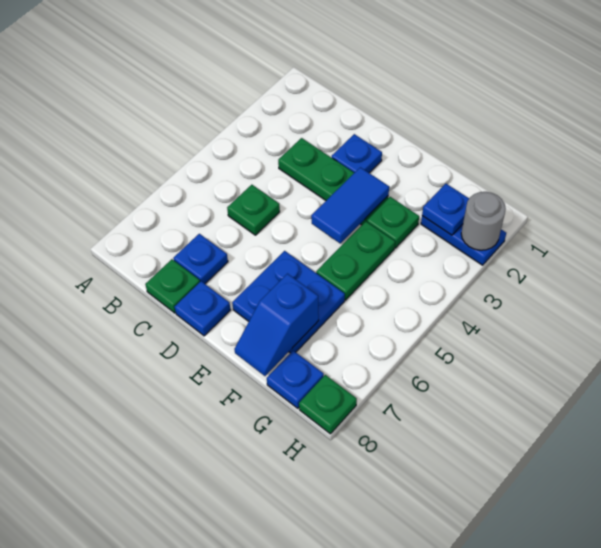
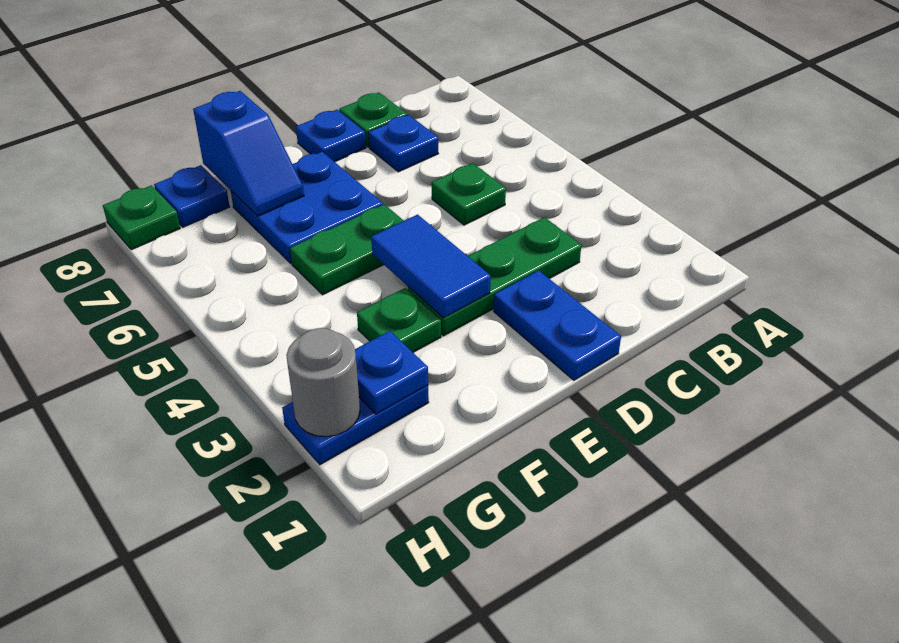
blue 1x1 plate [332,134,382,173] -> blue 1x2 plate [494,270,621,380]
green 1x2 plate [316,221,395,300] -> green 1x2 plate turned to [290,204,404,295]
blue 1x2 slope [234,274,319,376] -> blue 1x2 slope turned to [193,91,304,216]

